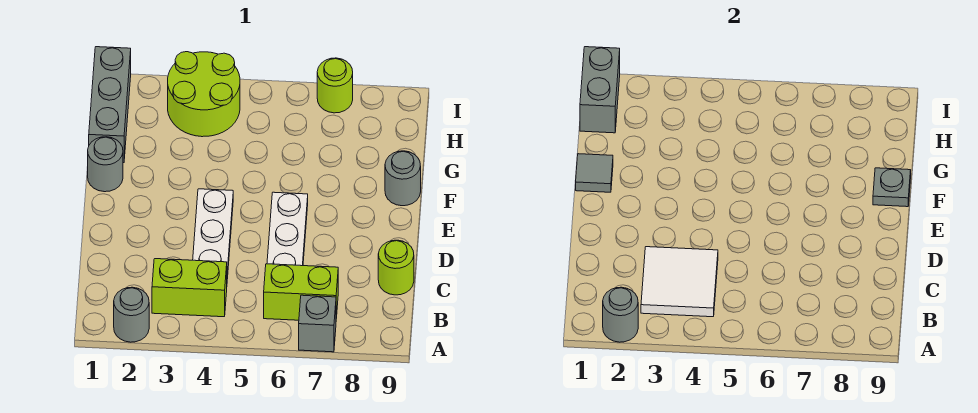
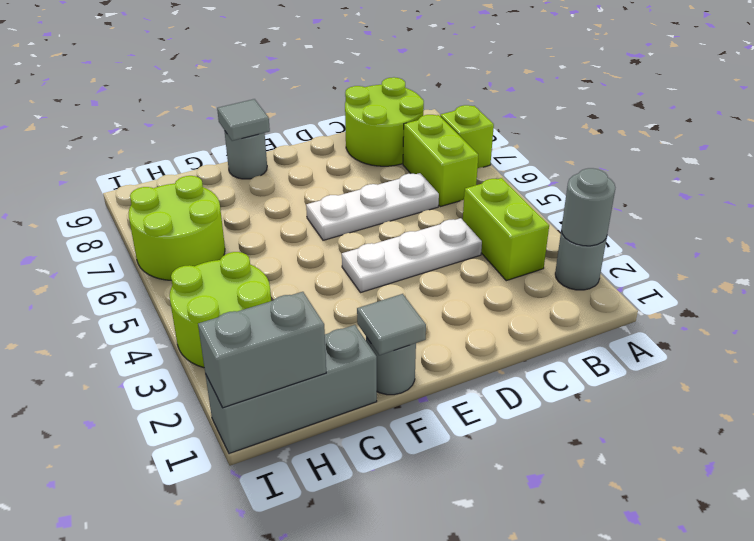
grey 1x1 brick [299,295,336,352] -> lime 1x1 brick [440,105,494,168]
white 2x2 tile [641,247,718,317] -> none
lime 1x1 round brick [378,240,414,295] -> lime 2x2 round brick [345,77,424,166]
grey 1x1 plate [873,168,911,207] -> grey 1x1 tile [217,99,270,141]
lime 1x1 round brick [317,58,353,113] -> lime 2x2 round brick [129,176,225,280]

